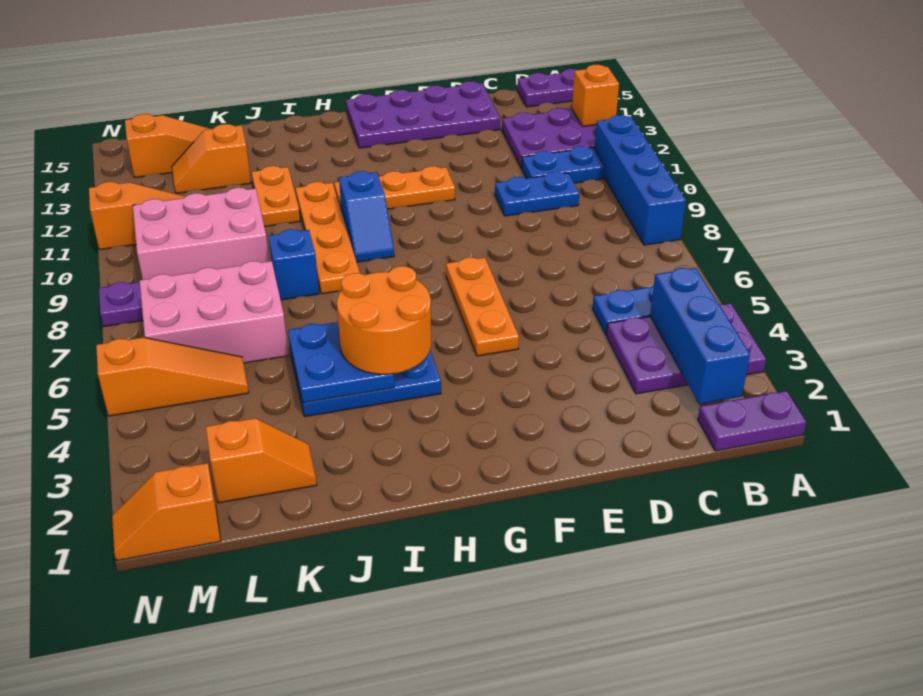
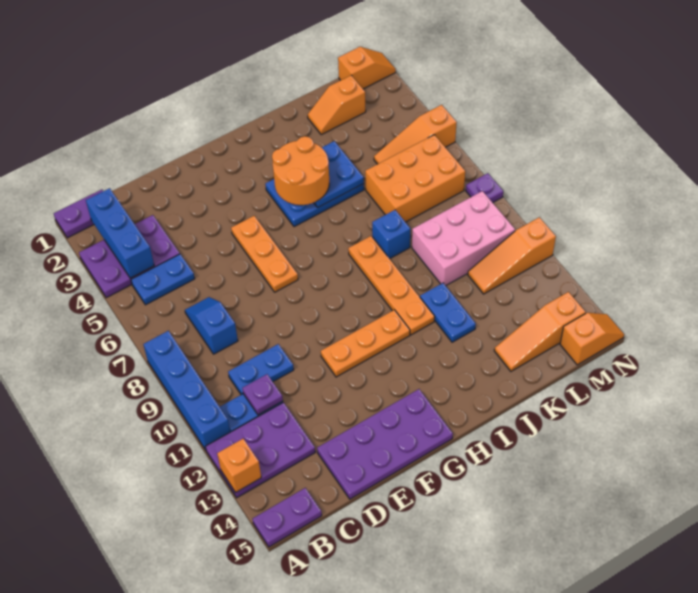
none -> purple 1x1 plate [242,374,283,415]
blue 1x2 slope [339,171,394,262] -> blue 1x2 slope moved to [185,297,238,354]
orange 1x2 plate [252,166,300,227] -> blue 1x2 plate [420,283,476,342]
pink 2x3 brick [140,261,289,363] -> orange 2x3 brick [365,135,465,222]
orange 1x2 slope [172,124,251,193] -> orange 1x2 slope moved to [560,313,624,365]

